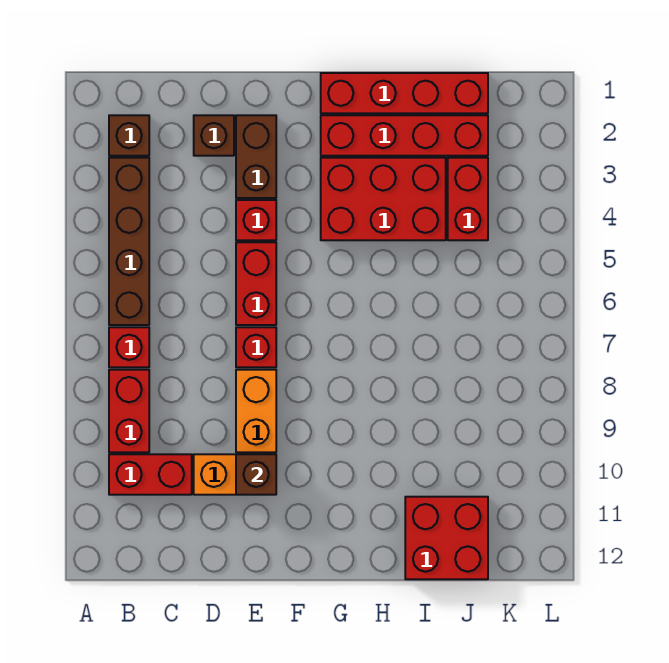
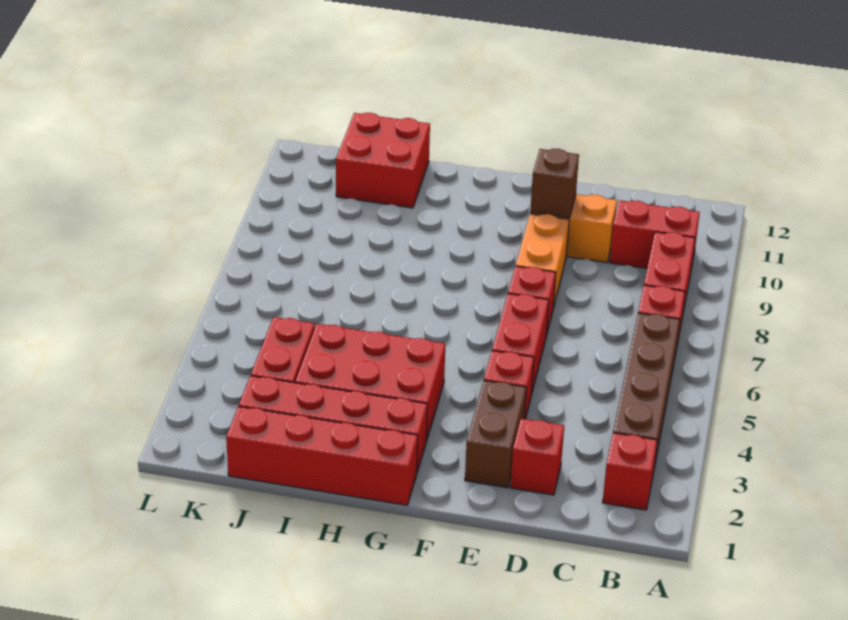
brown 1x1 brick [109,115,149,156] -> red 1x1 brick [603,433,657,510]
brown 1x1 brick [194,115,234,156] -> red 1x1 brick [510,418,564,495]

